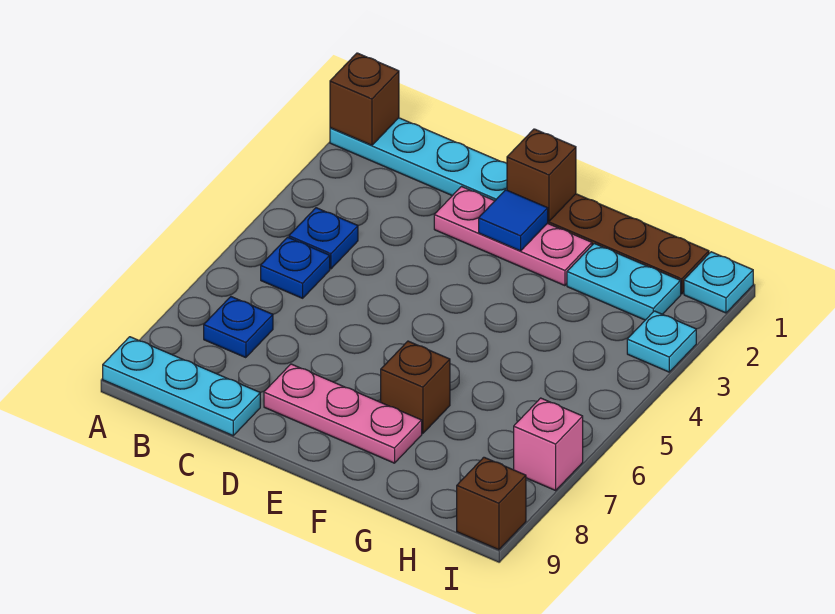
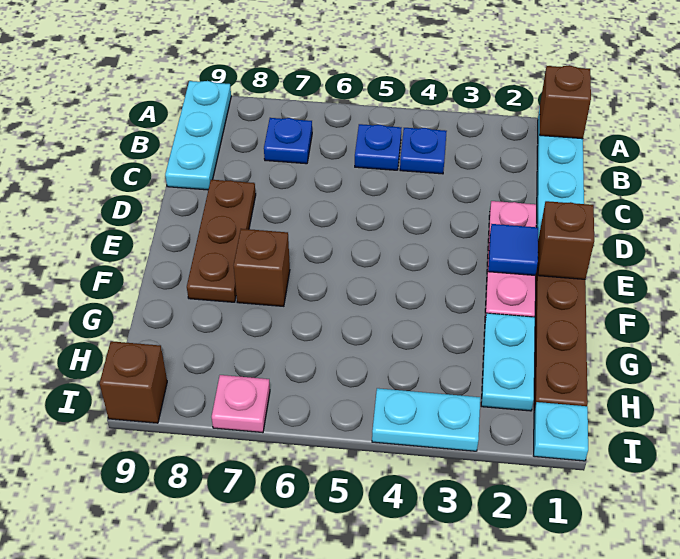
pink 1x3 plate [264,364,422,463] -> brown 1x3 plate [187,180,256,302]
cyan 1x1 plate [627,311,696,372] -> cyan 1x2 plate [372,388,480,451]
pink 1x1 brick [514,398,583,490] -> pink 1x1 plate [212,375,270,433]

